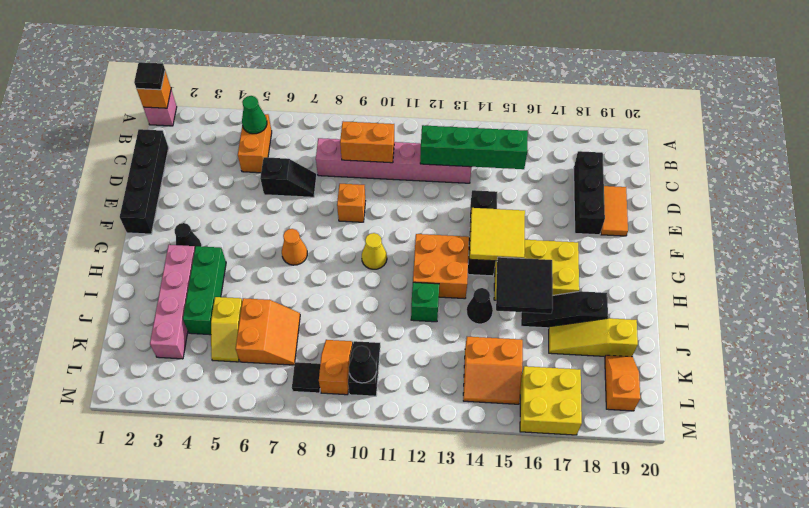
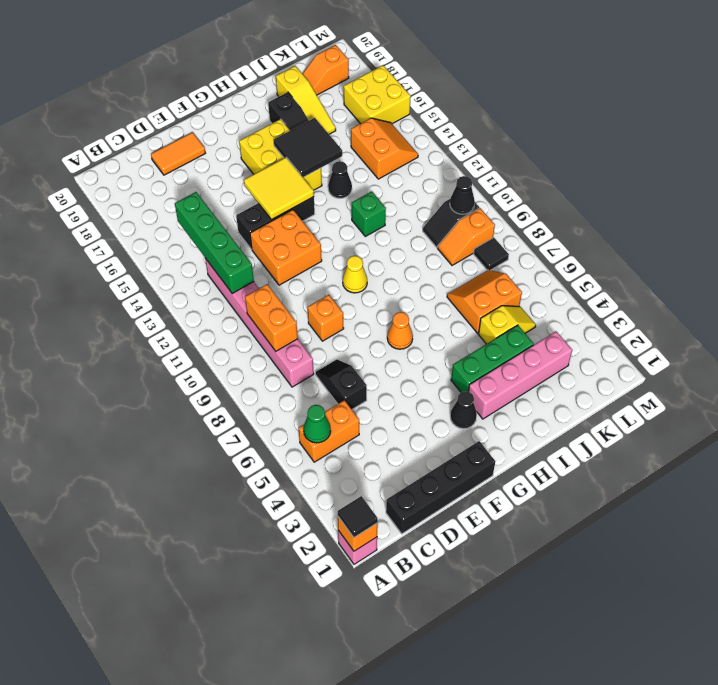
black 1x3 brick [574,151,605,235] -> none
orange 2x2 brick [413,234,469,299] -> orange 2x2 brick moved to [250,210,322,285]

